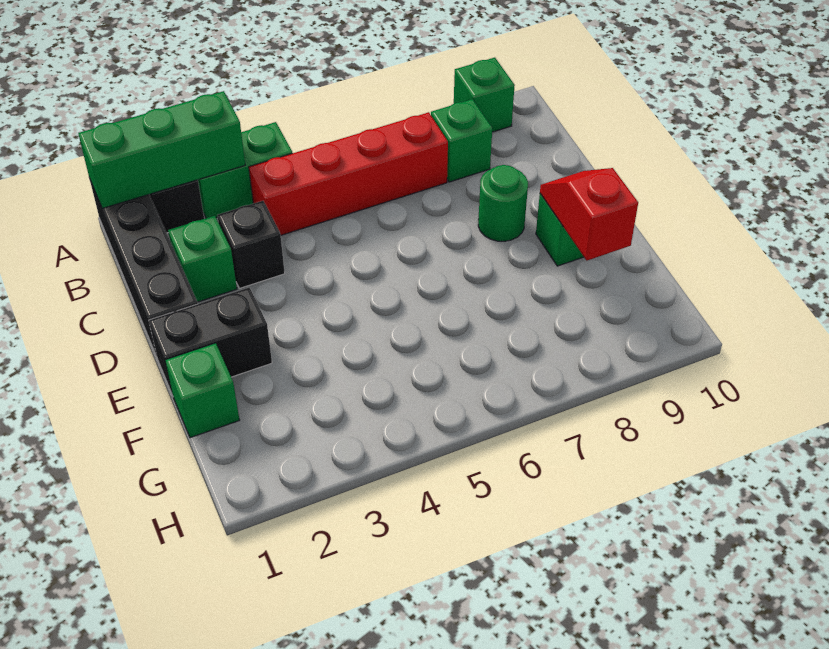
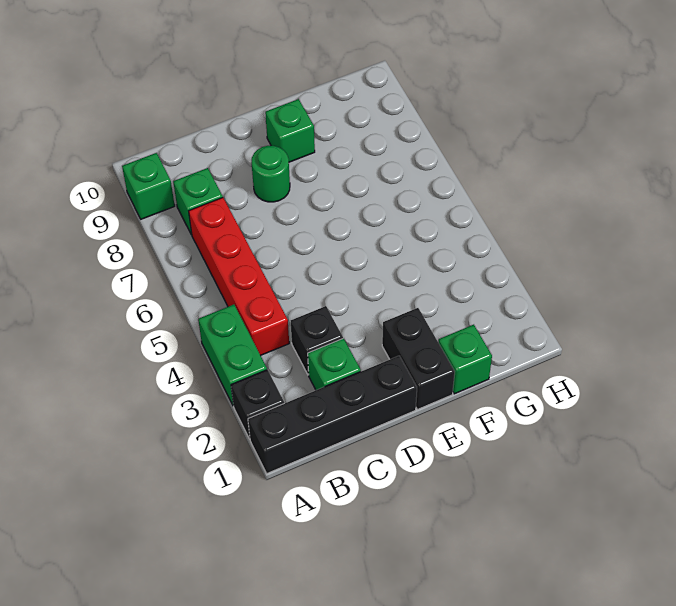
green 1x3 brick [78,91,245,209] -> none
red 1x2 slope [540,168,638,260] -> none

